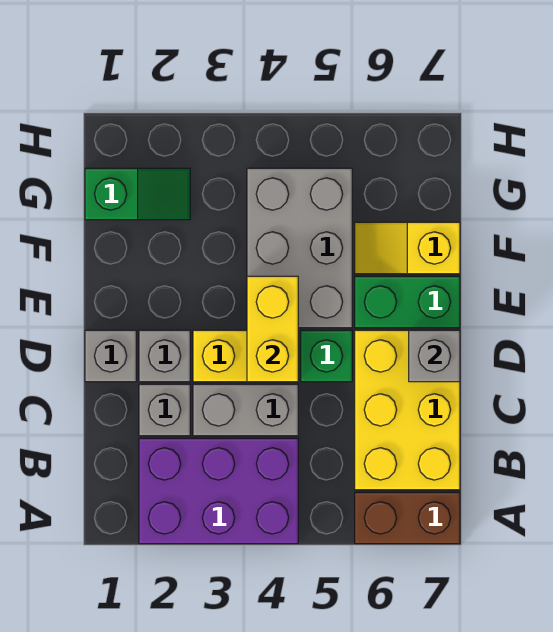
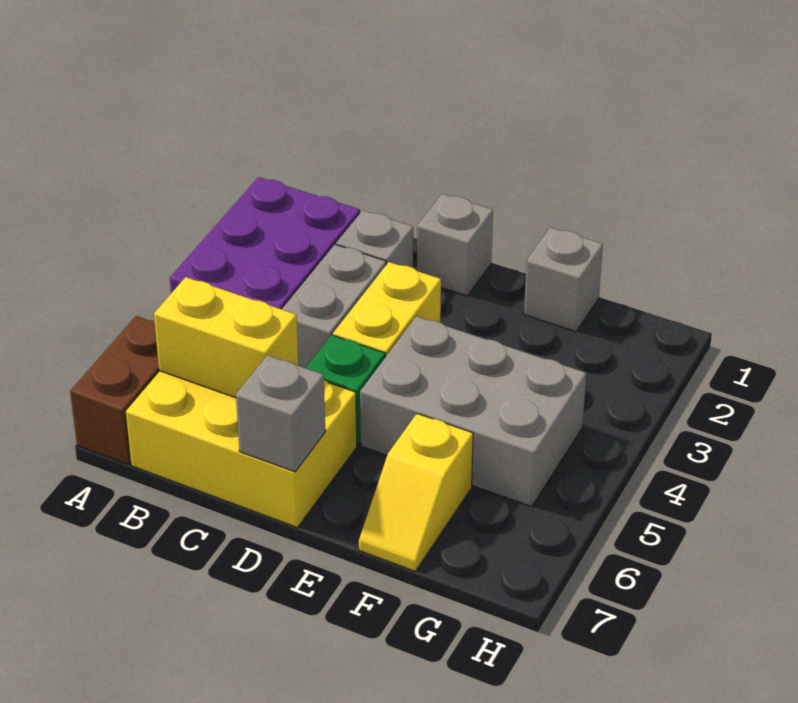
grey 1x1 brick [139,330,190,382] -> grey 1x1 brick moved to [524,227,603,332]
yellow 1x2 brick [247,276,298,382] -> yellow 1x2 brick moved to [154,277,299,398]
green 1x2 brick [355,276,460,328] -> none
yellow 1x2 slope [355,222,460,274] -> yellow 1x2 slope turned to [359,414,473,571]
green 1x2 slope [85,168,190,220] -> none

